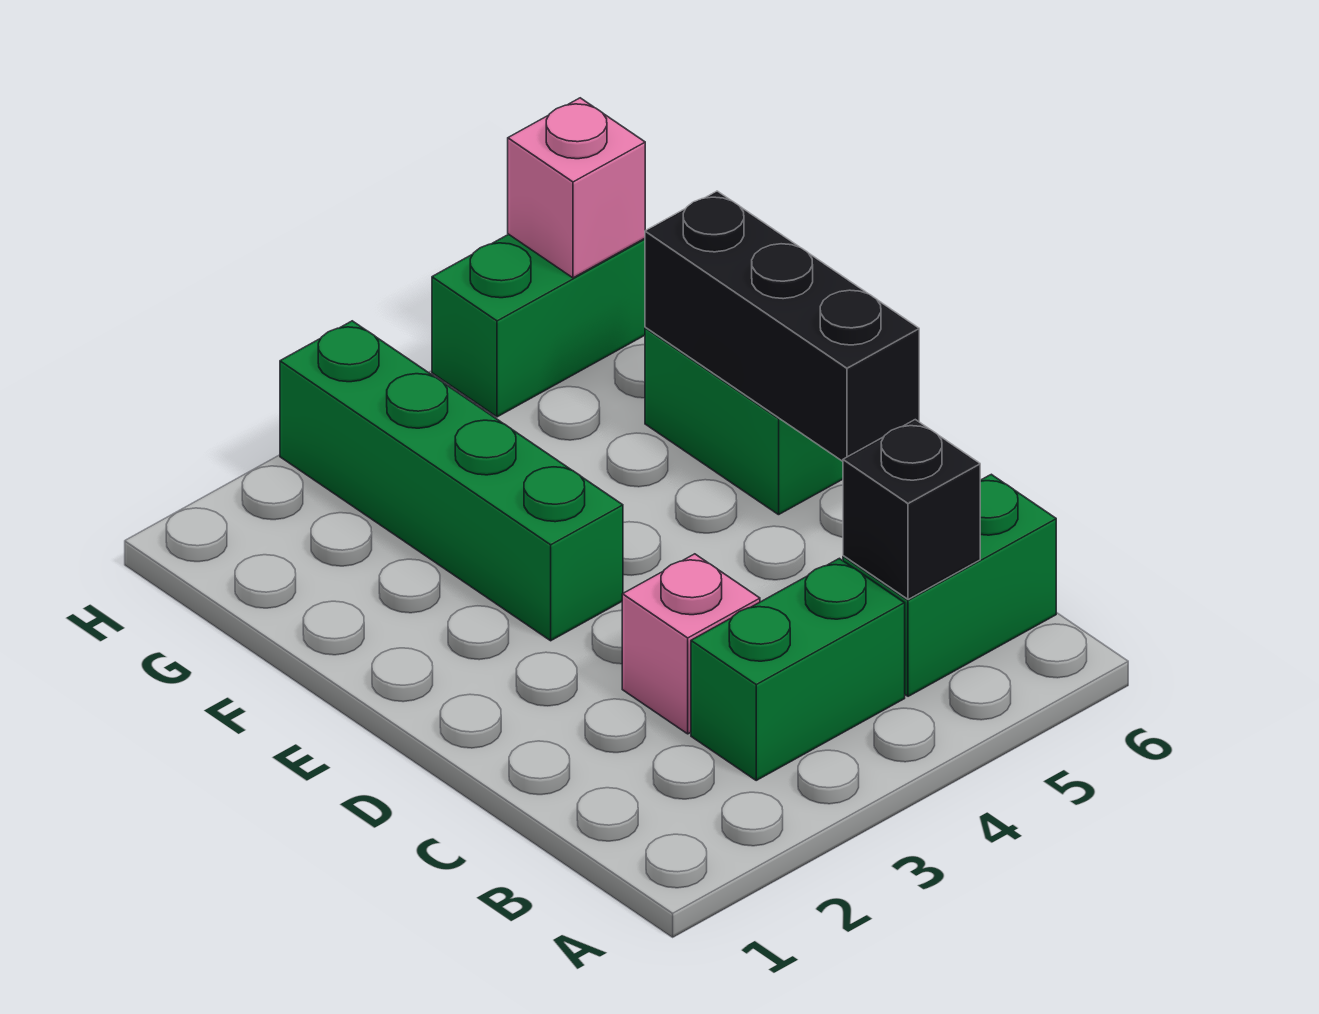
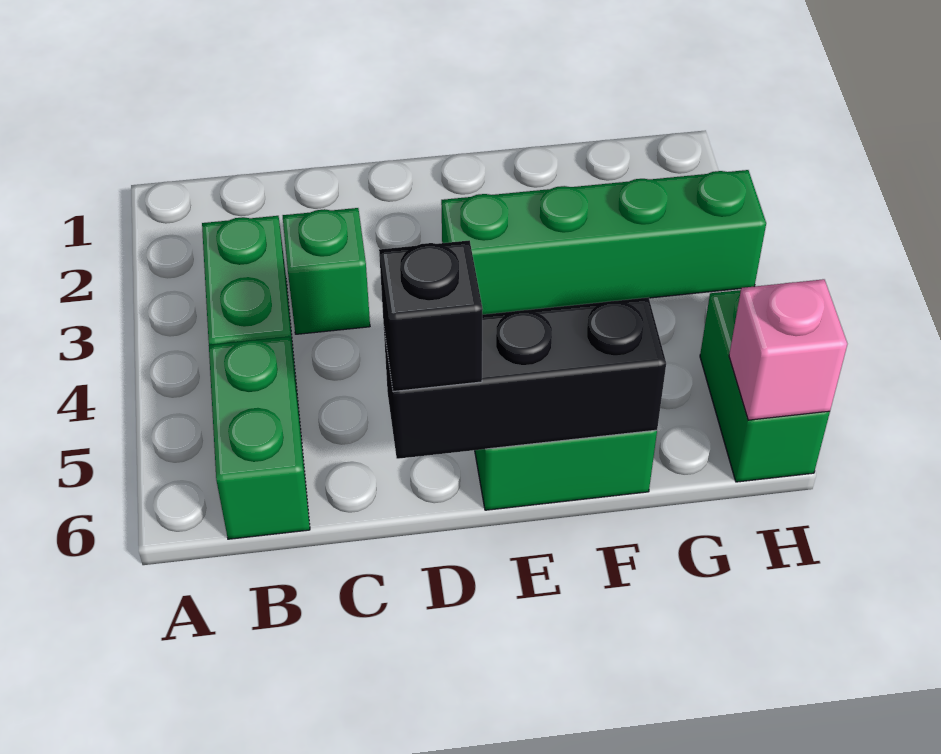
black 1x1 brick [843,420,980,600] -> black 1x1 brick moved to [379,240,483,392]
pink 1x1 brick [622,554,760,734] -> green 1x1 brick [283,208,370,334]

